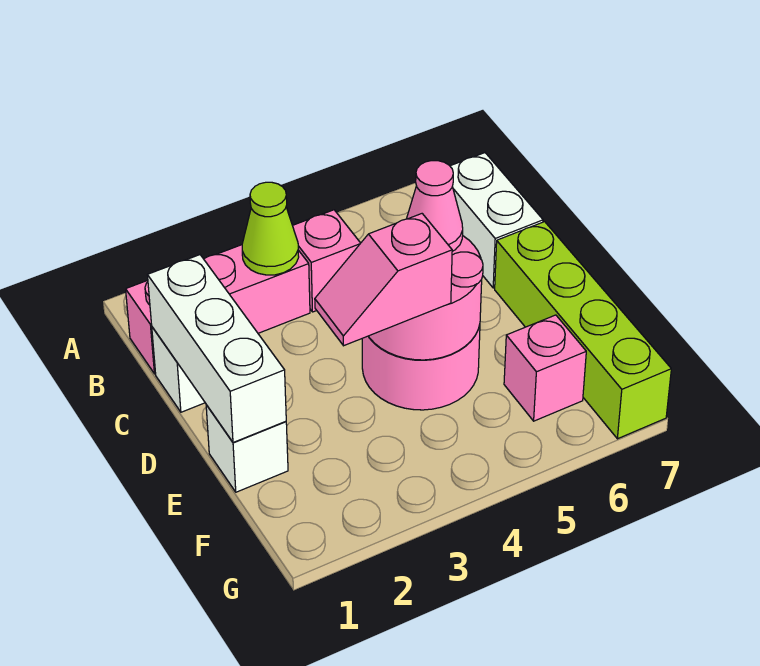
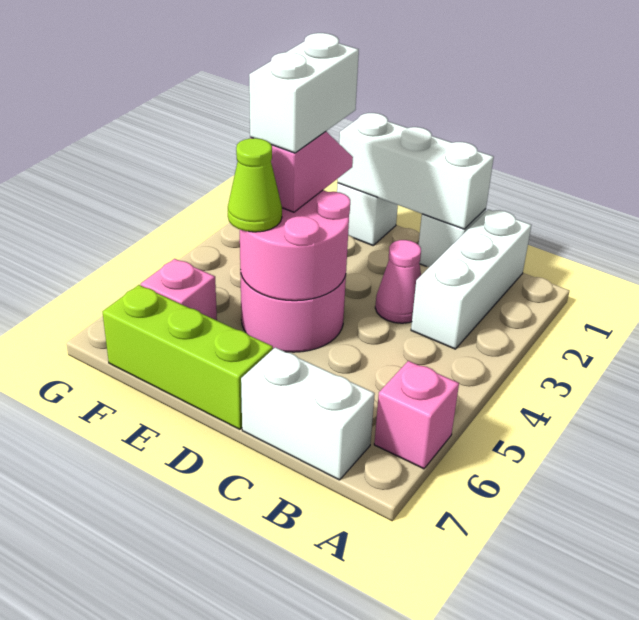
pink 1x3 brick [126,245,310,374] -> white 1x3 brick [411,209,531,349]
lime 1x1 cone [242,182,299,275] -> lime 1x1 cone moved to [228,138,282,232]
pink 1x1 brick [293,210,360,312] -> pink 1x1 brick moved to [374,361,459,469]
pink 1x1 cone [407,161,463,251] -> pink 1x1 cone moved to [375,240,421,323]
lime 1x4 brick [495,222,671,439] -> lime 1x3 brick [103,285,273,429]
none -> white 1x2 brick [249,33,359,153]

